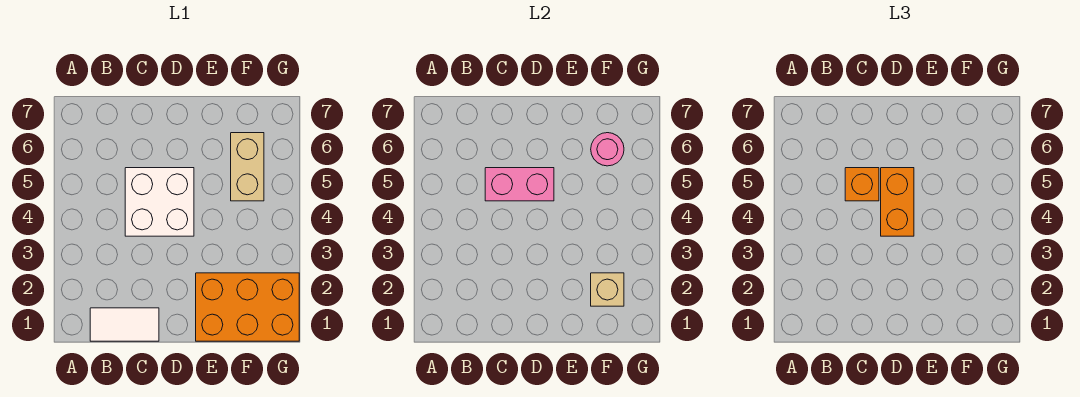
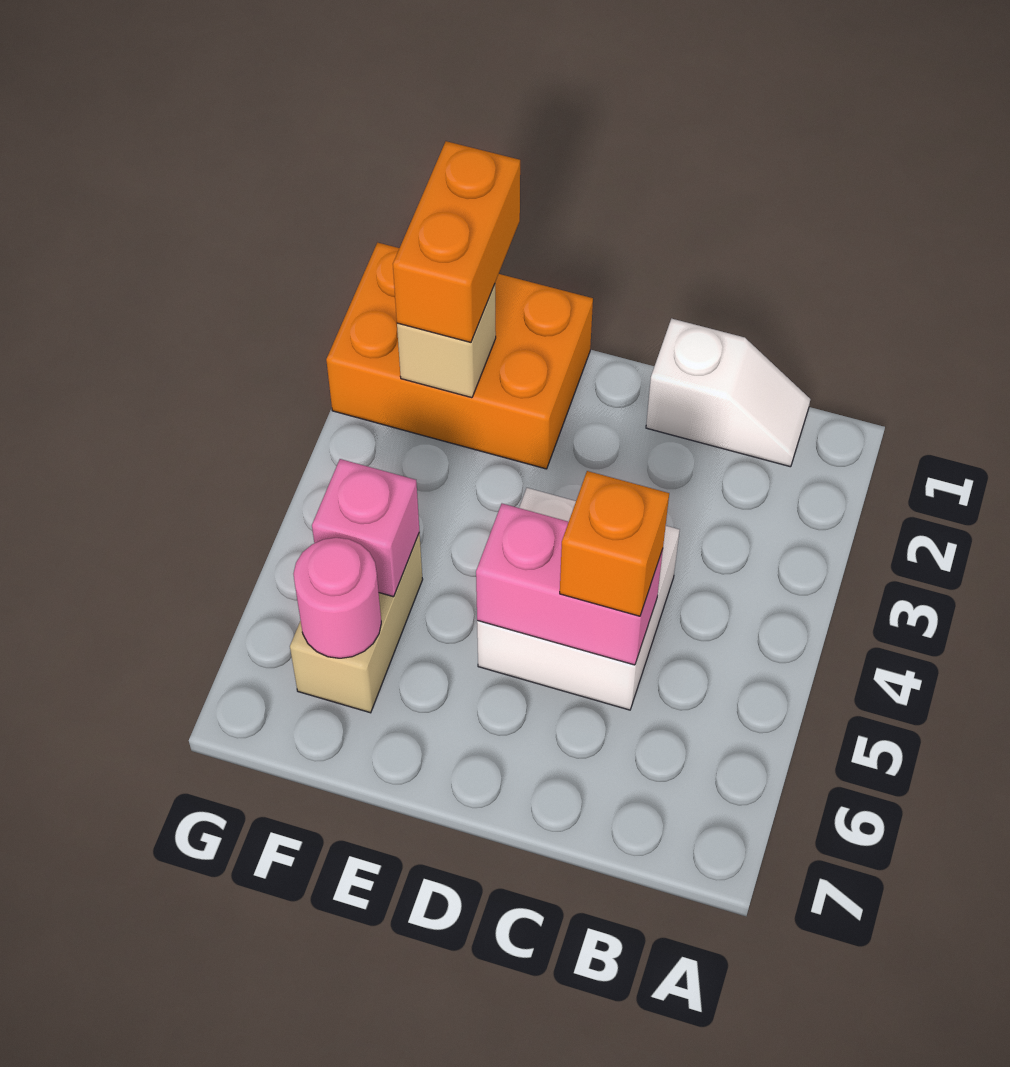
white 1x2 tile [90,308,159,341] -> white 1x2 slope [646,319,810,467]
orange 1x2 brick [881,168,914,236] -> orange 1x2 brick moved to [393,141,520,342]
none -> pink 1x1 brick [312,459,420,597]

